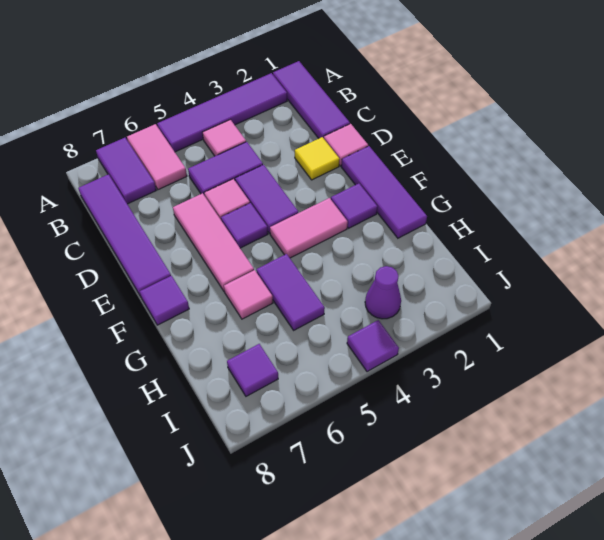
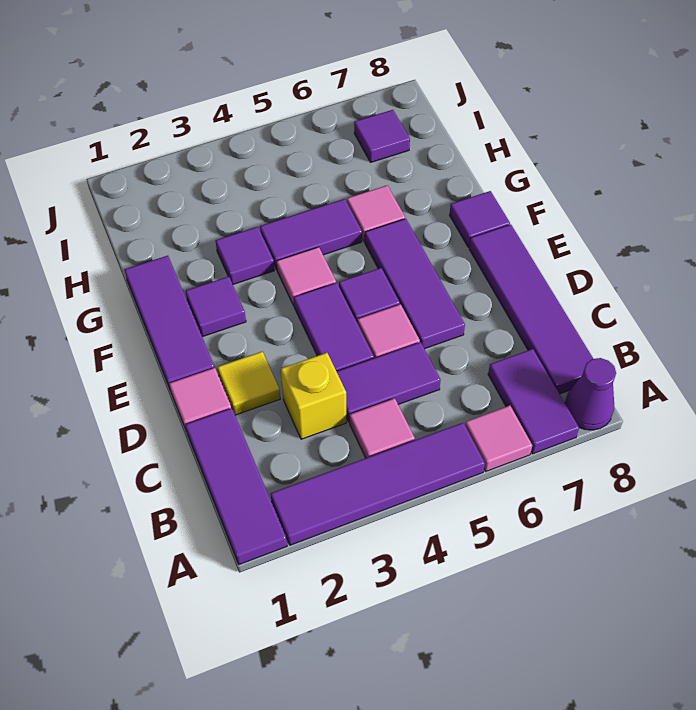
pink 1x2 tile [127,124,187,190] -> pink 1x1 tile [465,406,532,471]
none -> yellow 1x1 brick [281,353,346,439]
pink 1x3 tile [173,193,254,291] -> purple 1x3 tile [365,219,465,349]
pink 1x2 tile [270,198,348,258] -> pink 1x1 tile [277,247,336,306]
purple 1x2 tile [256,254,325,330] -> purple 1x2 tile turned to [260,199,362,270]
purple 1x1 cone [365,266,401,319] -> purple 1x1 cone moved to [565,358,616,430]
purple 1x1 tile [347,320,399,372] -> purple 1x1 tile moved to [216,227,274,284]

